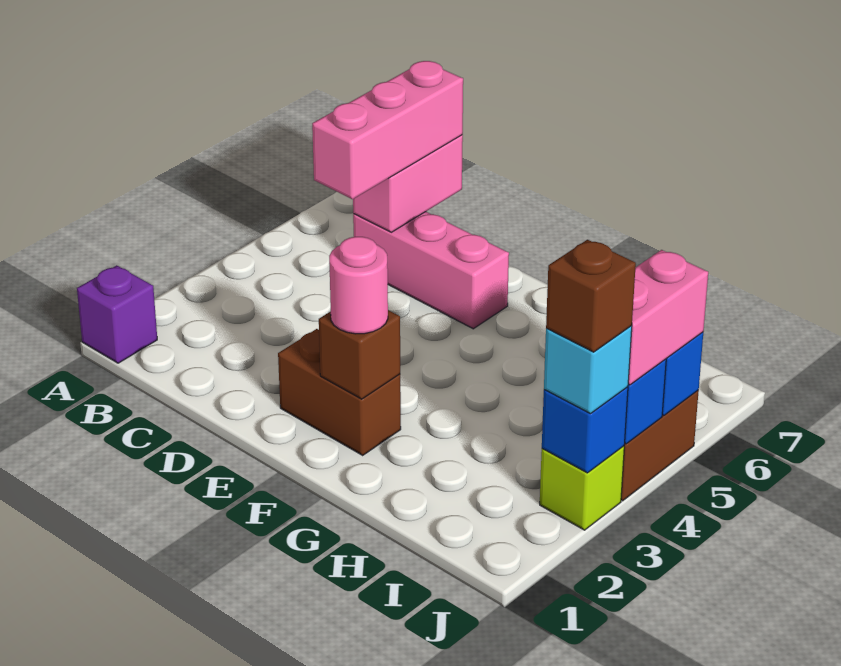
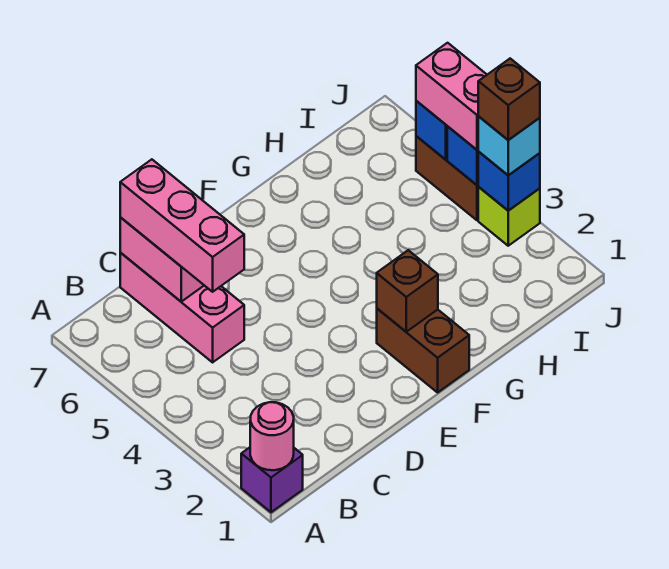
pink 1x3 brick [353,212,509,329] -> pink 1x3 brick turned to [120,253,244,362]
brown 1x2 brick [278,329,401,455] -> brown 1x2 brick turned to [377,309,469,392]
pink 1x1 round brick [329,237,388,334] -> pink 1x1 round brick moved to [250,402,294,470]

